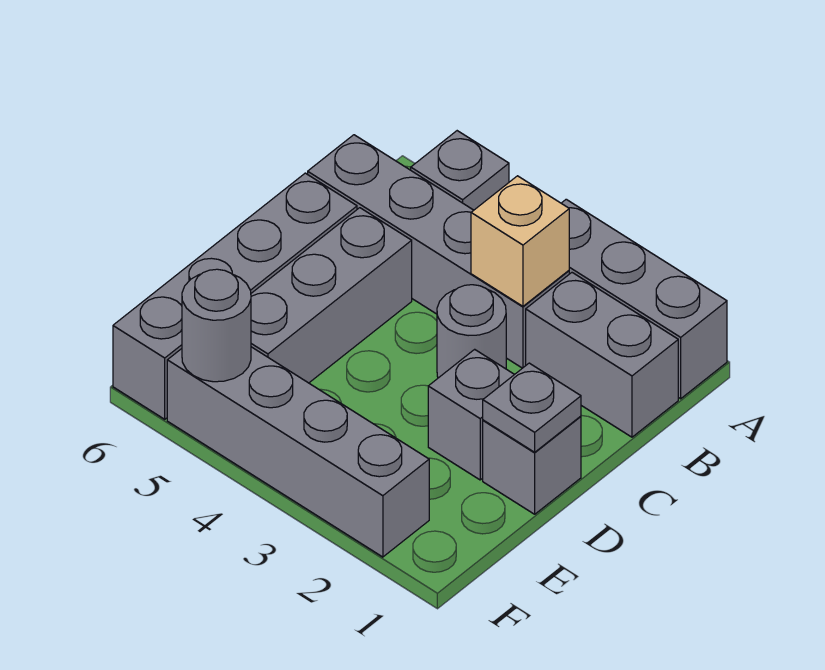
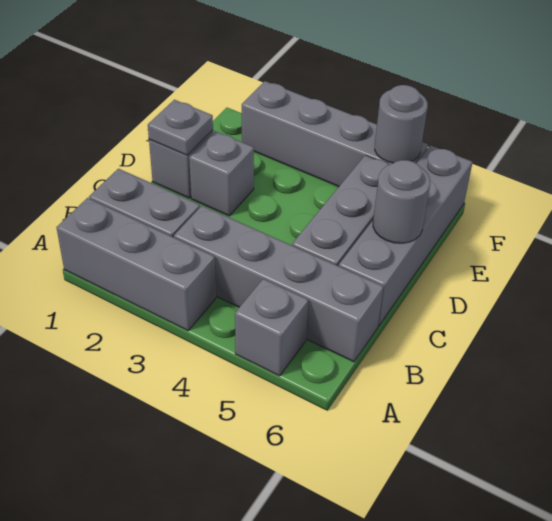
tan 1x1 brick [471,176,569,306] -> none
grey 1x1 round brick [437,285,506,378] -> grey 1x1 round brick moved to [373,160,430,243]

